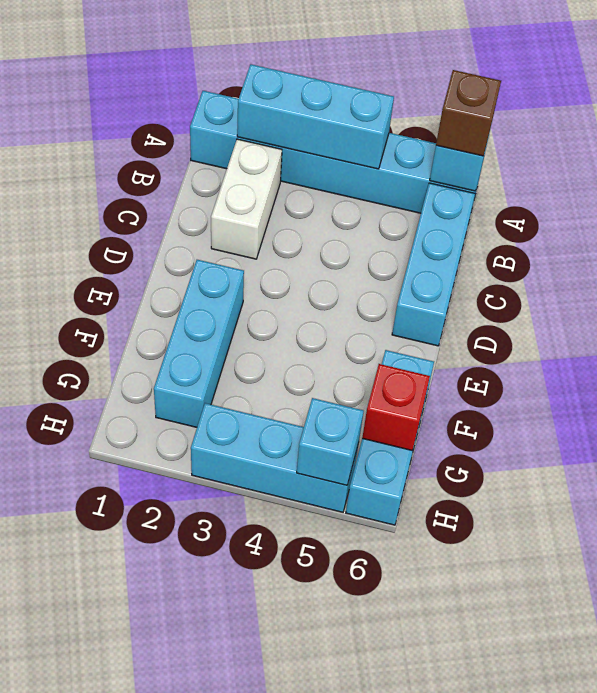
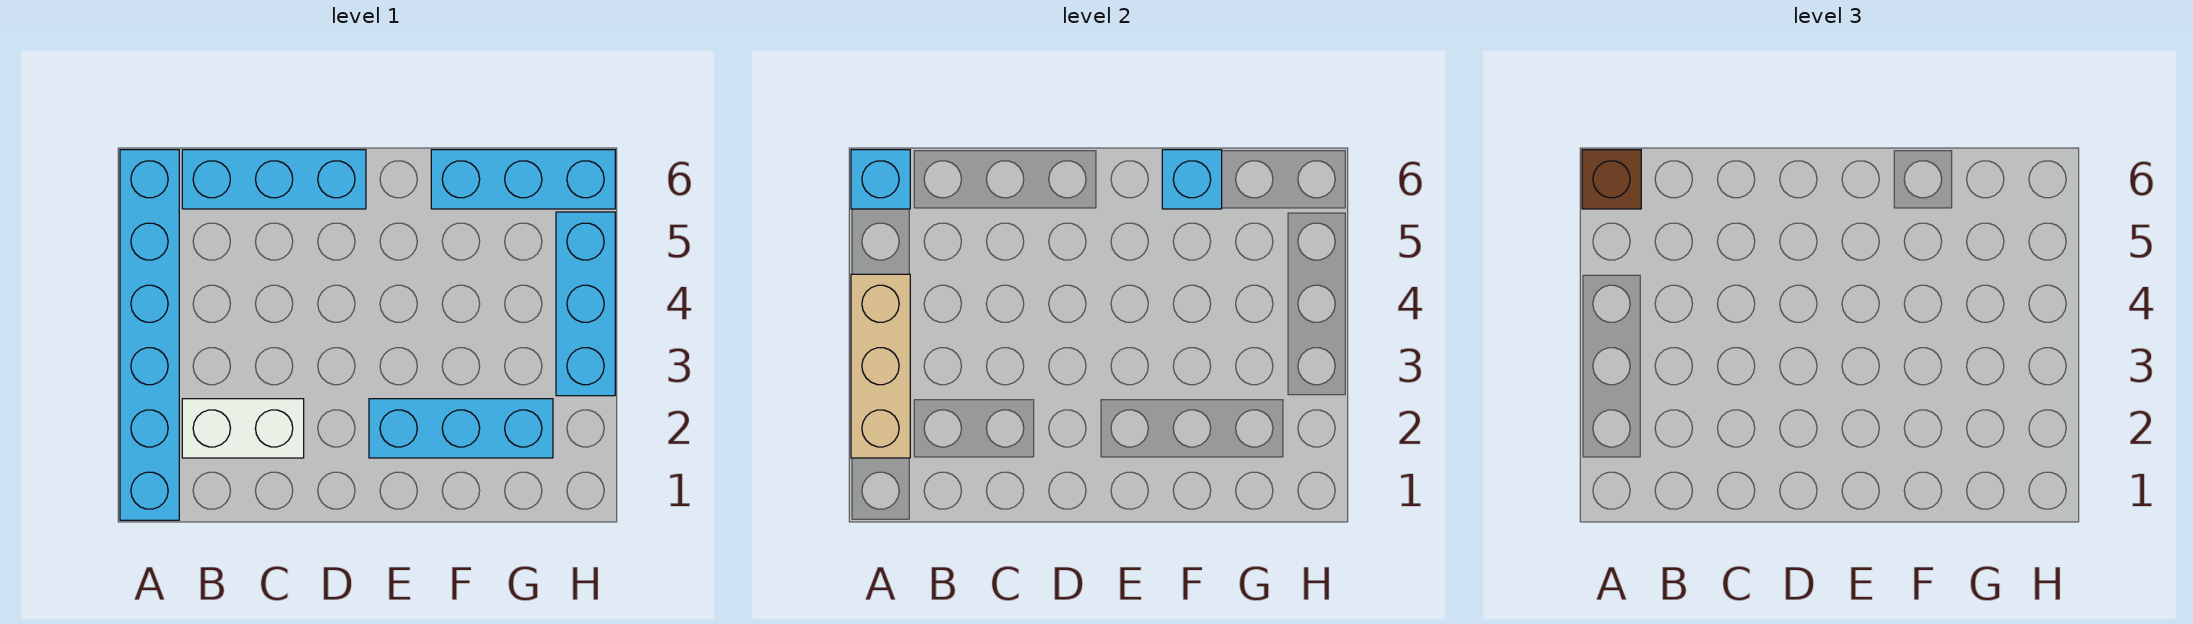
cyan 1x3 brick [237,64,394,169] -> tan 1x3 brick [851,274,910,458]
red 1x1 brick [362,364,430,451] -> none
cyan 1x1 brick [297,398,364,485] -> cyan 1x1 brick moved to [1162,150,1222,209]

